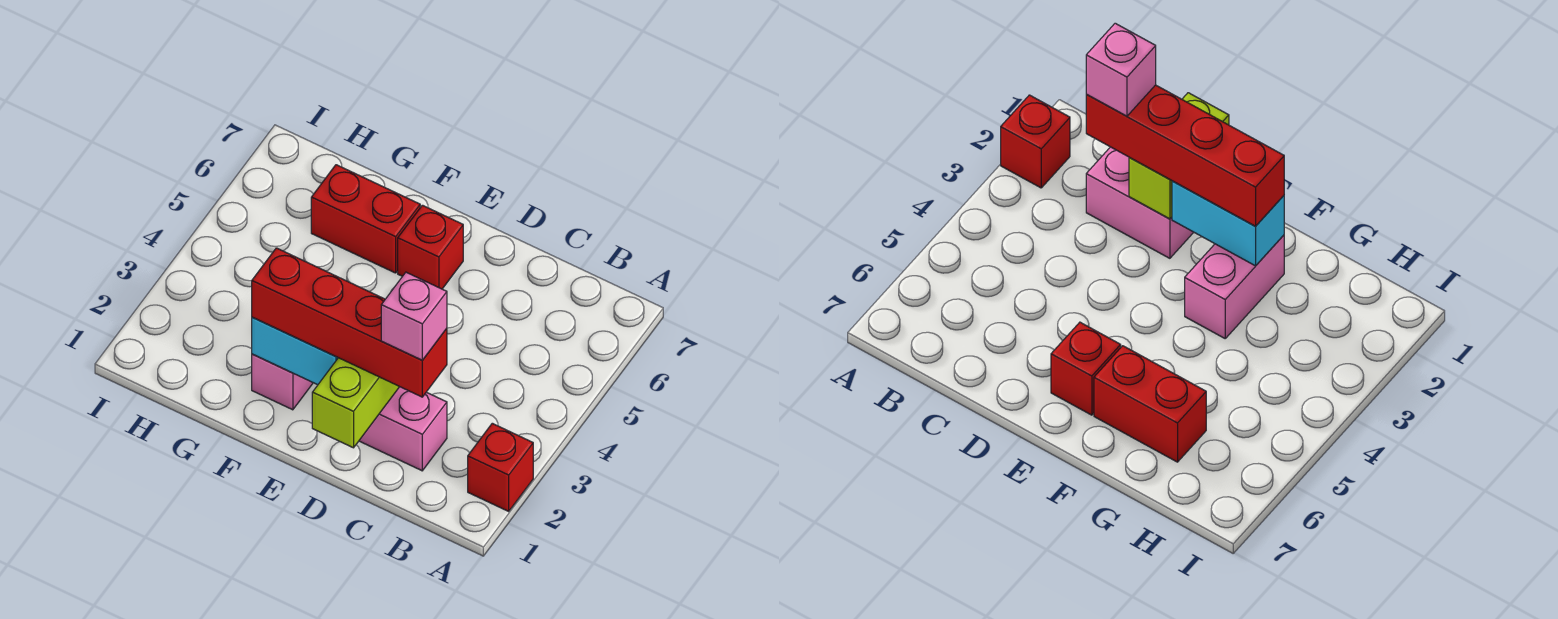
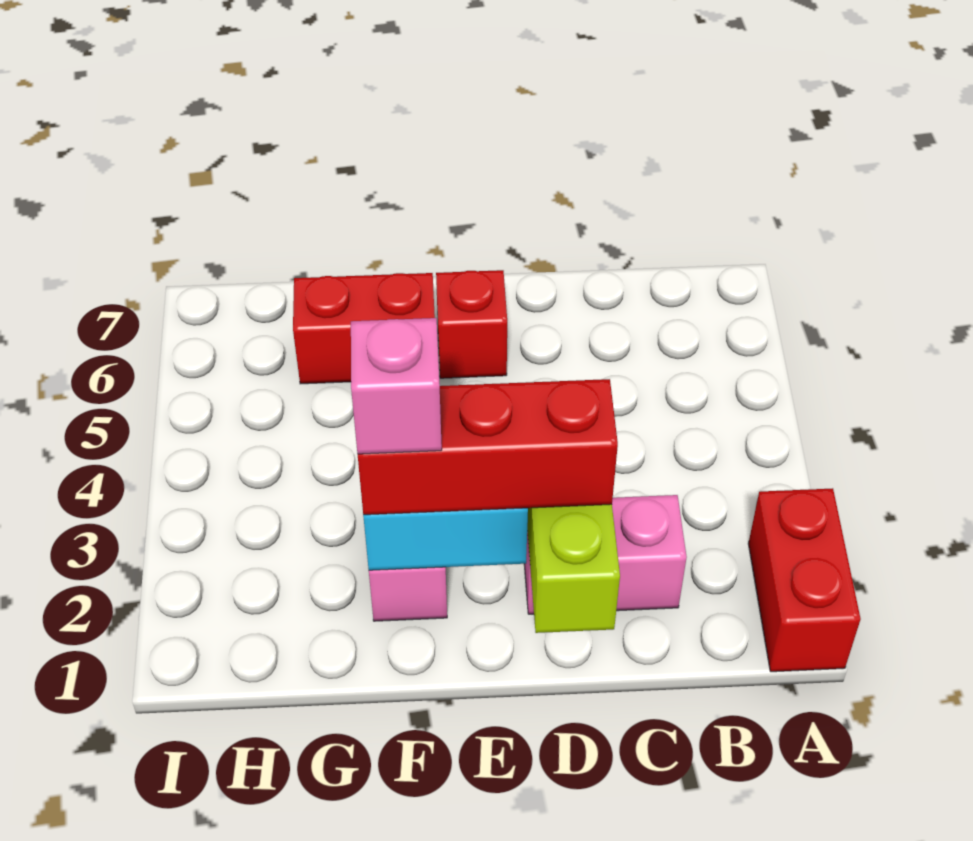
red 1x1 brick [468,423,533,511] -> red 1x2 brick [748,488,861,672]
red 1x4 brick [252,248,447,397] -> red 1x3 brick [358,379,618,515]
pink 1x1 brick [381,272,447,360] -> pink 1x1 brick moved to [351,318,442,454]

